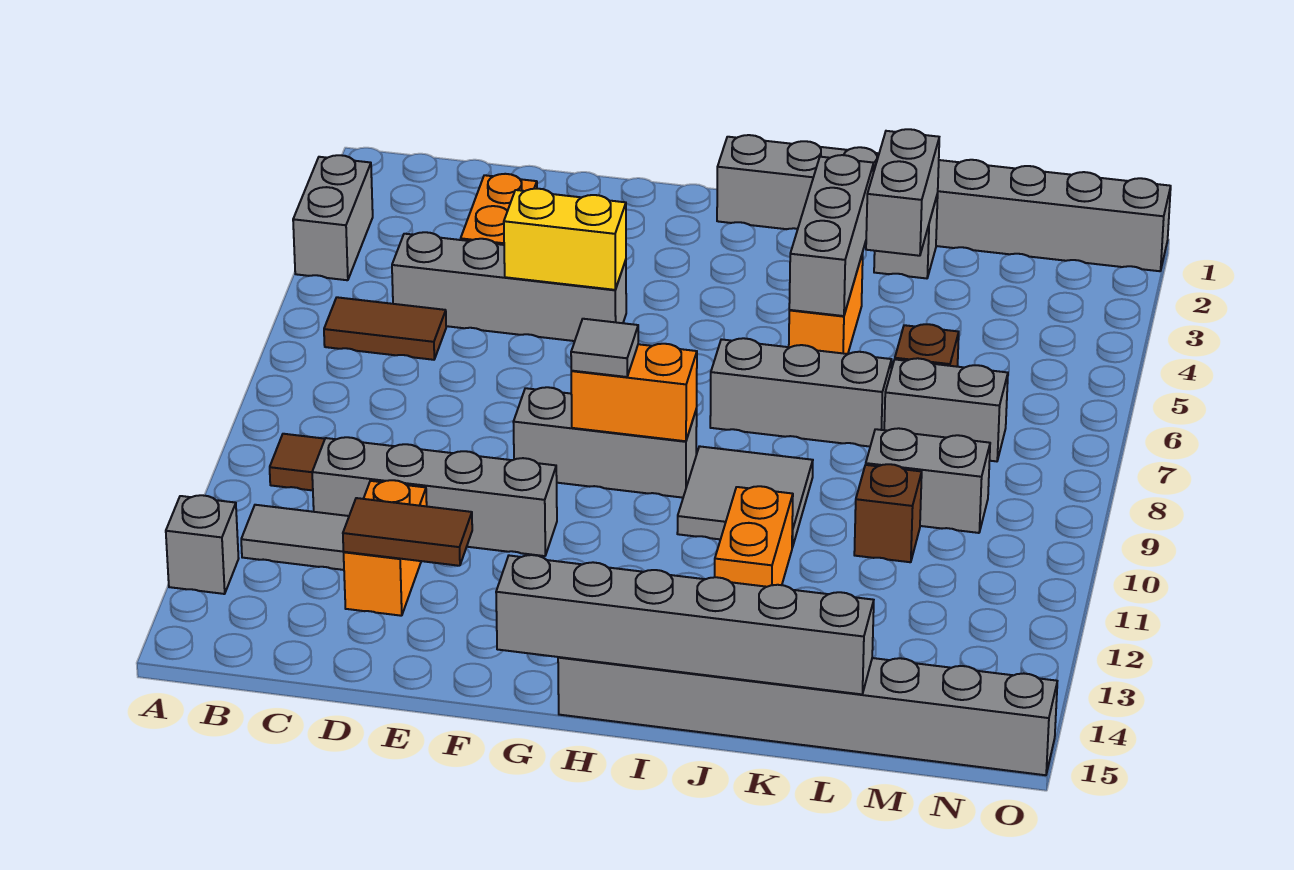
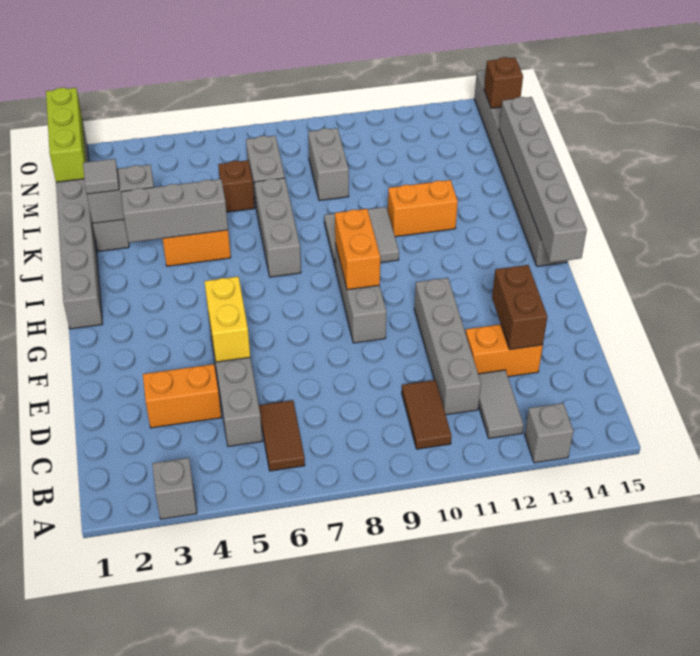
grey 1x2 brick [293,155,373,280] -> grey 1x1 brick [152,458,197,519]
brown 1x2 tile [343,498,472,566] -> brown 1x2 brick [492,265,547,350]
grey 1x1 tile [571,319,638,377] -> grey 1x1 tile moved to [83,159,119,194]
brown 1x1 brick [854,464,922,562] -> brown 1x1 brick moved to [484,57,523,108]
none -> lime 1x3 brick [46,88,86,182]

